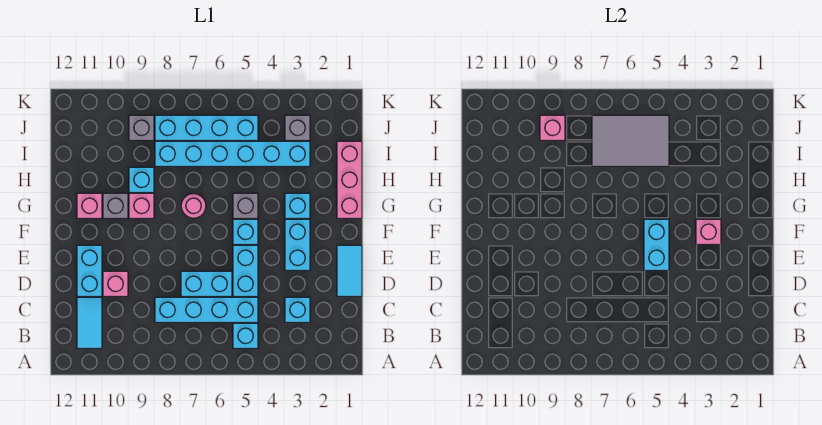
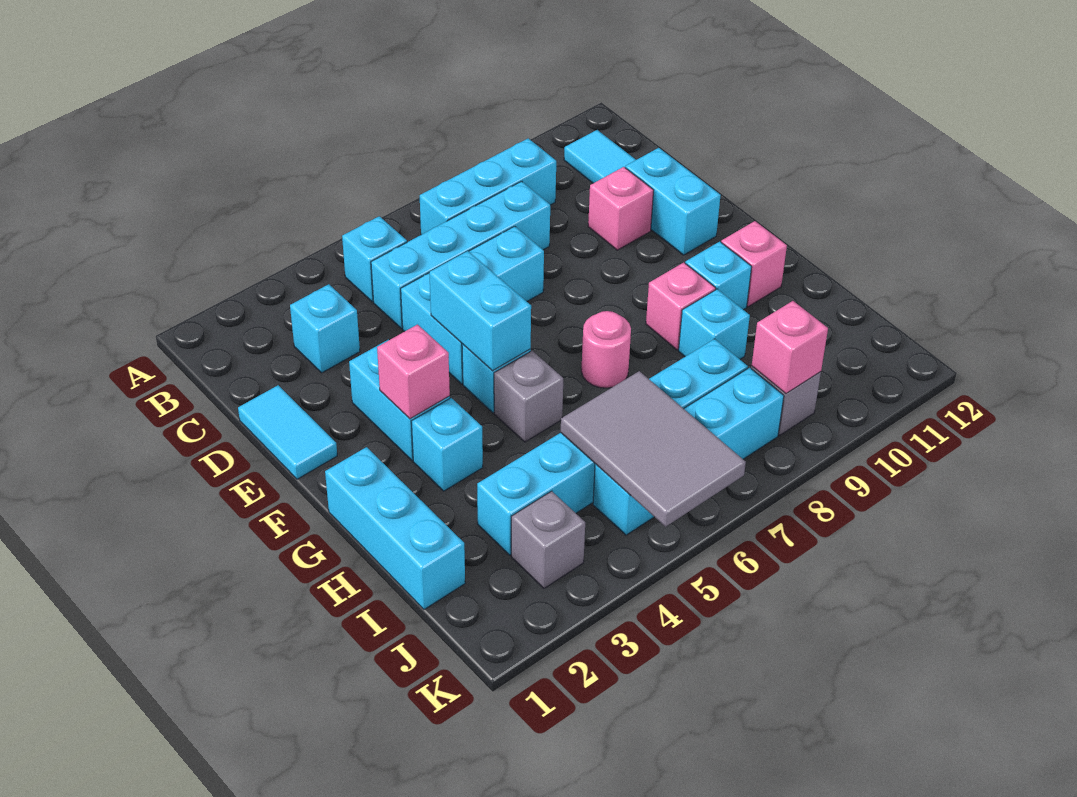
none -> cyan 1x3 brick [420,138,556,235]
pink 1x3 brick [337,141,362,218] -> cyan 1x3 brick [325,447,465,609]
grey 1x1 brick [103,193,128,218] -> cyan 1x1 brick [685,242,752,310]
grey 2x3 tile [592,115,669,166] -> grey 2x3 tile turned to [561,371,746,527]

